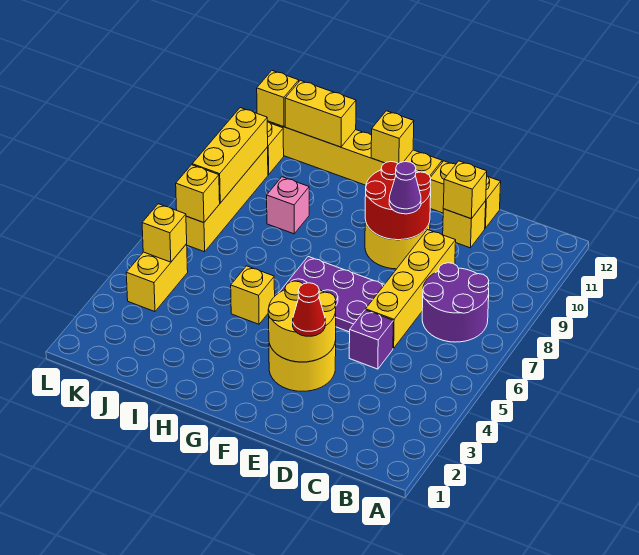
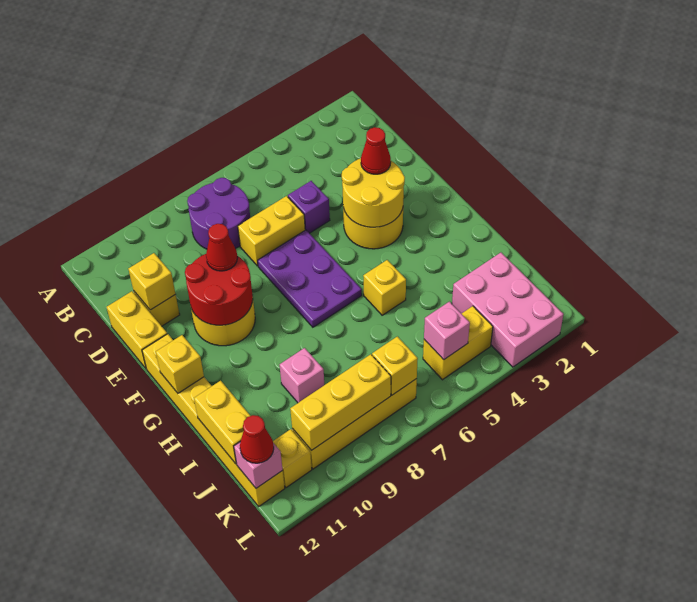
yellow 1x4 brick [366,230,456,348] -> yellow 1x2 brick [238,196,305,266]
purple 1x1 cone [389,162,421,214] -> red 1x1 cone [206,224,238,271]
none -> pink 2x3 brick [452,253,564,367]
yellow 1x1 brick [142,204,187,262] -> pink 1x1 brick [424,302,470,360]
yellow 1x1 brick [257,71,299,127] -> pink 1x1 brick [234,442,283,488]
none -> red 1x1 cone [240,415,274,463]

